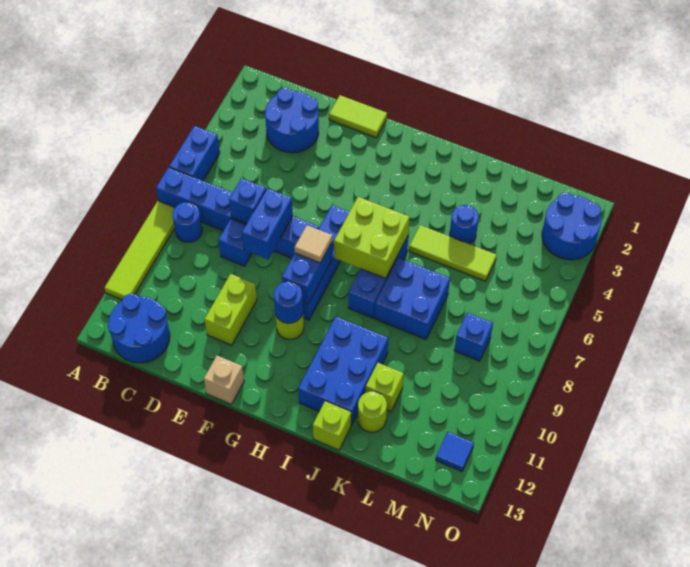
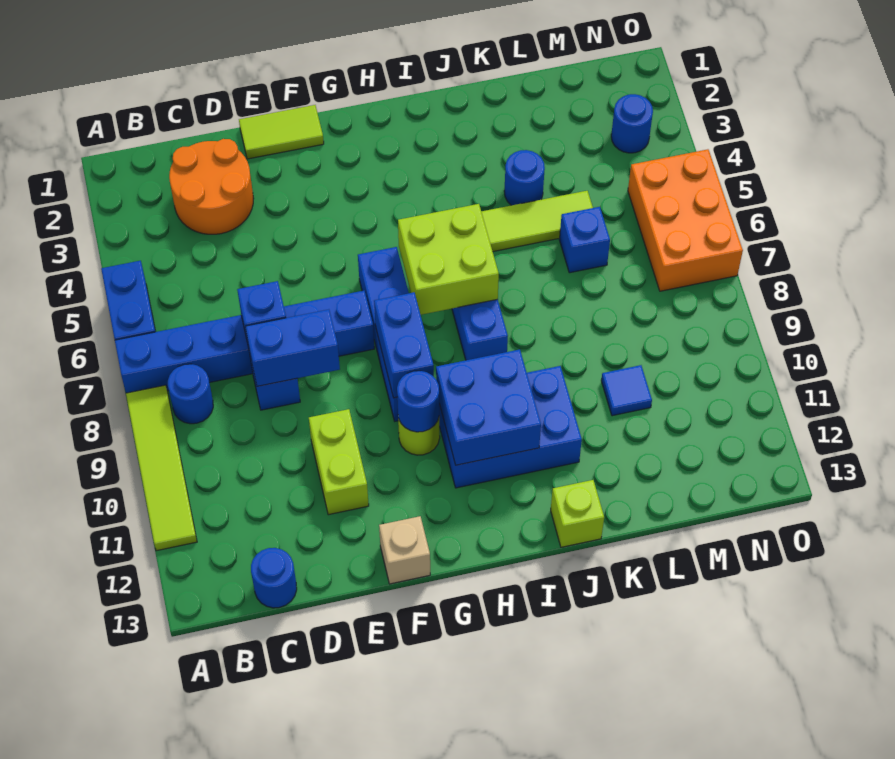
blue 2x2 round brick [108,294,170,363] -> blue 1x1 round brick [251,548,297,608]
blue 2x2 round brick [265,88,319,153] -> orange 2x2 round brick [169,139,254,234]
blue 1x2 brick [242,188,293,259] -> blue 1x2 brick turned to [245,309,340,386]
tan 1x1 tile [295,225,332,263] -> none
blue 2x3 brick [298,317,388,425] -> blue 2x3 brick turned to [439,366,582,488]
blue 2x2 brick [375,258,450,339] -> blue 2x2 brick moved to [436,349,541,465]
lime 1x1 brick [366,363,404,412] -> none
lime 1x1 round brick [358,392,387,432] -> none
blue 1x1 brick [454,313,493,361] -> blue 1x1 brick moved to [560,207,610,273]
blue 2x2 round brick [542,192,601,260] -> blue 1x1 round brick [611,94,653,153]
none -> orange 2x3 brick [628,149,743,291]
blue 1x1 tile [436,432,474,471] -> blue 1x1 tile moved to [601,365,652,416]

